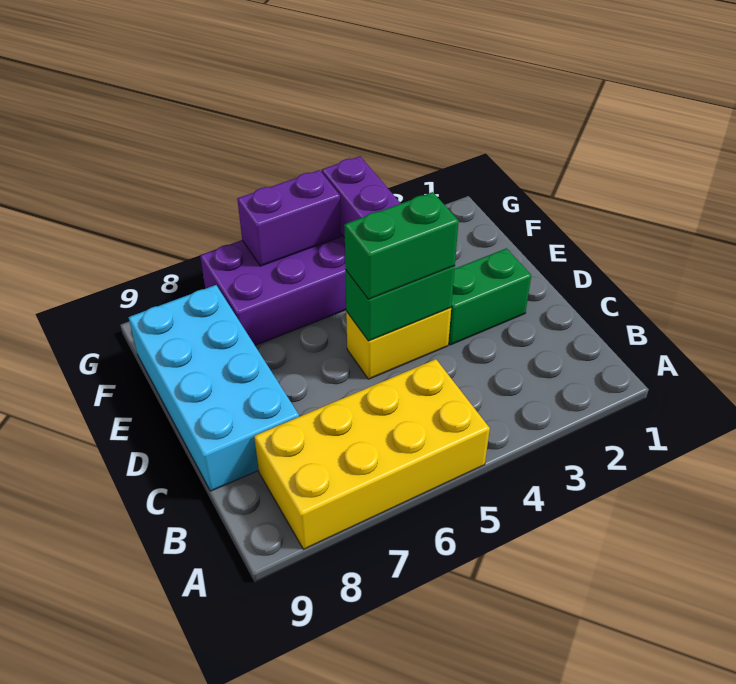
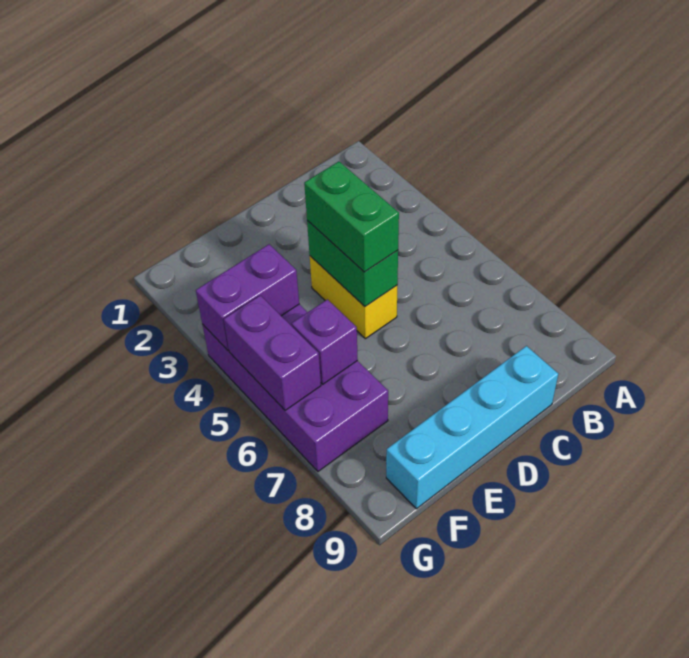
yellow 2x4 brick [254,359,490,549] -> none
cyan 2x4 brick [128,285,299,491] -> cyan 1x4 brick [386,346,558,509]
green 1x2 brick [448,248,531,345] -> none
none -> purple 1x1 brick [292,299,358,384]

